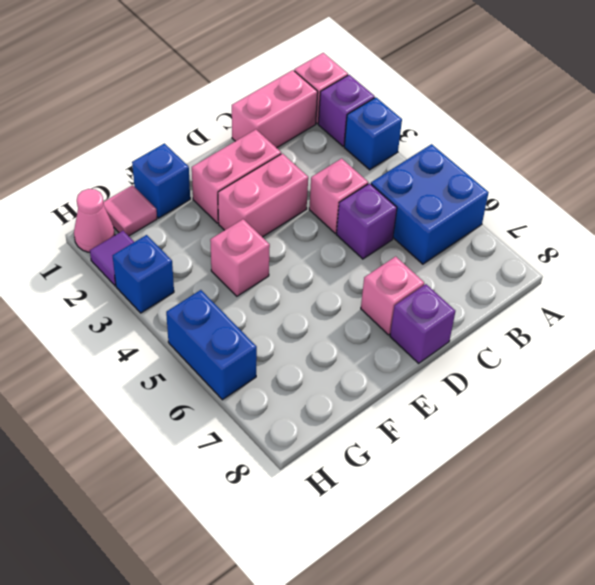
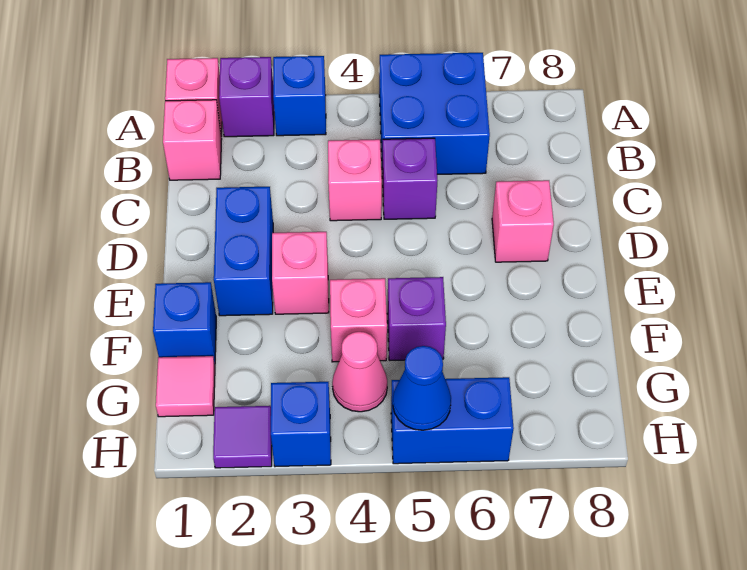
pink 1x2 brick [232,70,318,148] -> pink 1x1 brick [163,100,222,180]
pink 1x2 brick [192,130,281,223] -> blue 1x2 brick [214,187,273,316]
pink 1x2 brick [218,154,308,237] -> pink 1x1 brick [272,232,329,314]
purple 1x1 brick [390,284,455,363] -> purple 1x1 brick moved to [387,277,446,360]
pink 1x1 cone [74,189,115,252] -> pink 1x1 cone moved to [332,332,387,412]
none -> blue 1x1 cone [393,346,451,430]

